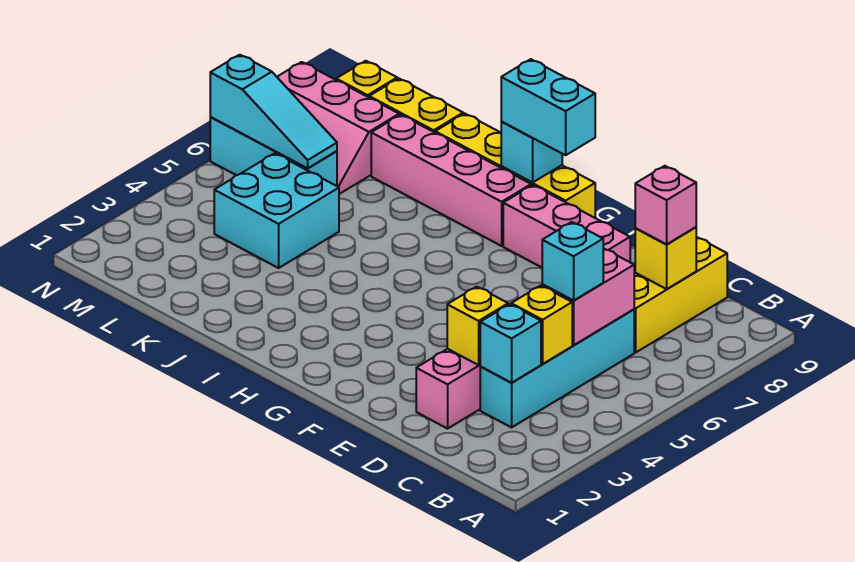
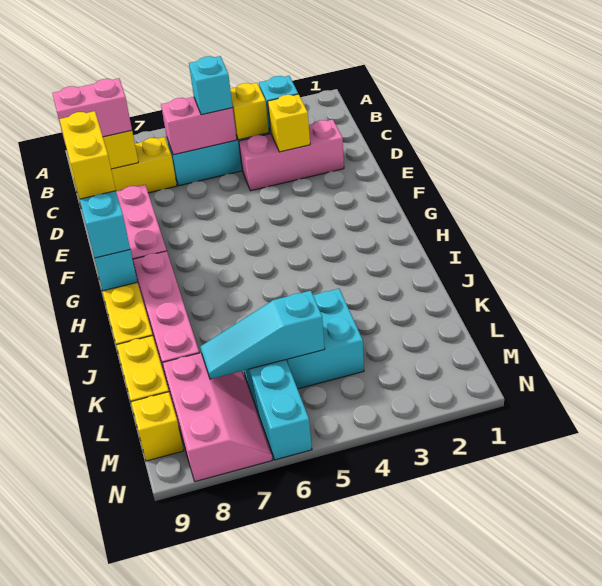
pink 1x1 brick [635,166,696,244] -> pink 1x2 brick [52,78,132,145]
none -> yellow 1x2 brick [59,111,116,199]
cyan 1x3 slope [210,55,337,168] -> cyan 1x3 slope turned to [200,291,325,379]

